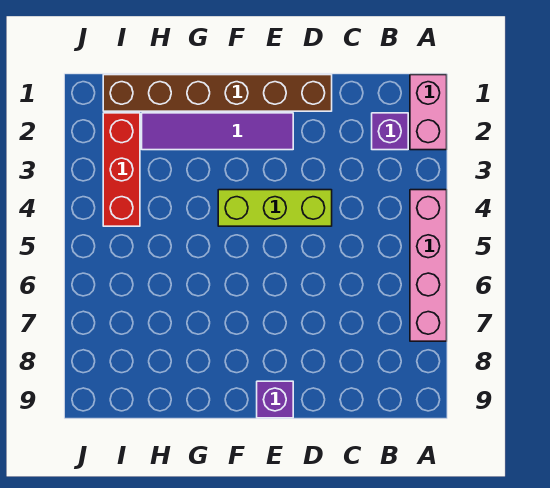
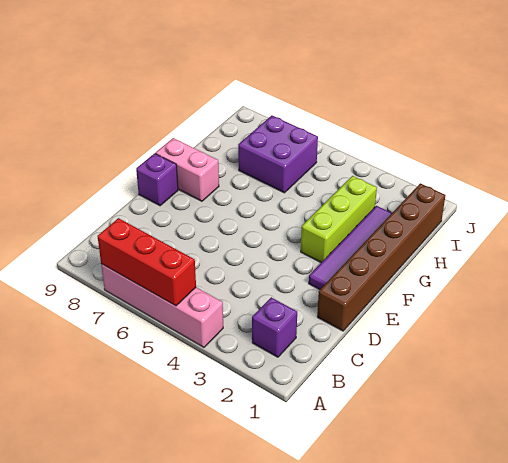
pink 1x2 brick [410,75,447,150] -> pink 1x2 brick moved to [155,138,219,201]
lime 1x3 brick [218,190,332,226] -> lime 1x3 brick moved to [301,176,377,263]
none -> purple 2x2 brick [238,115,318,193]
red 1x3 brick [103,113,140,226] -> red 1x3 brick moved to [98,218,196,306]

